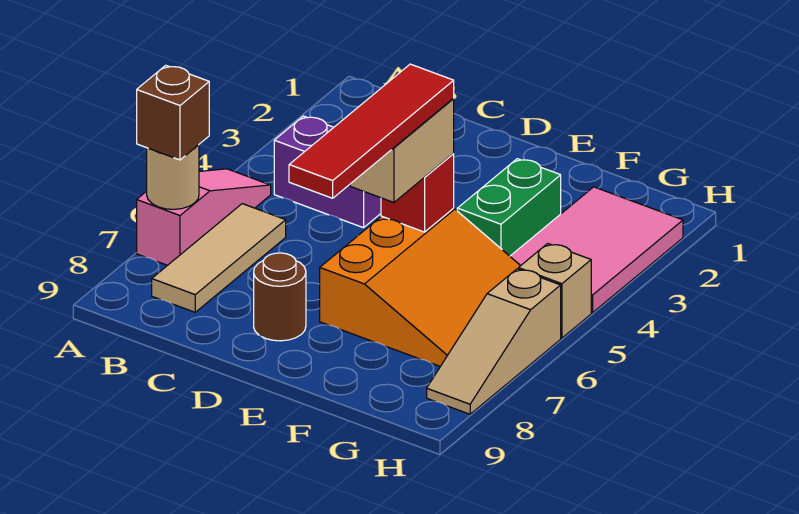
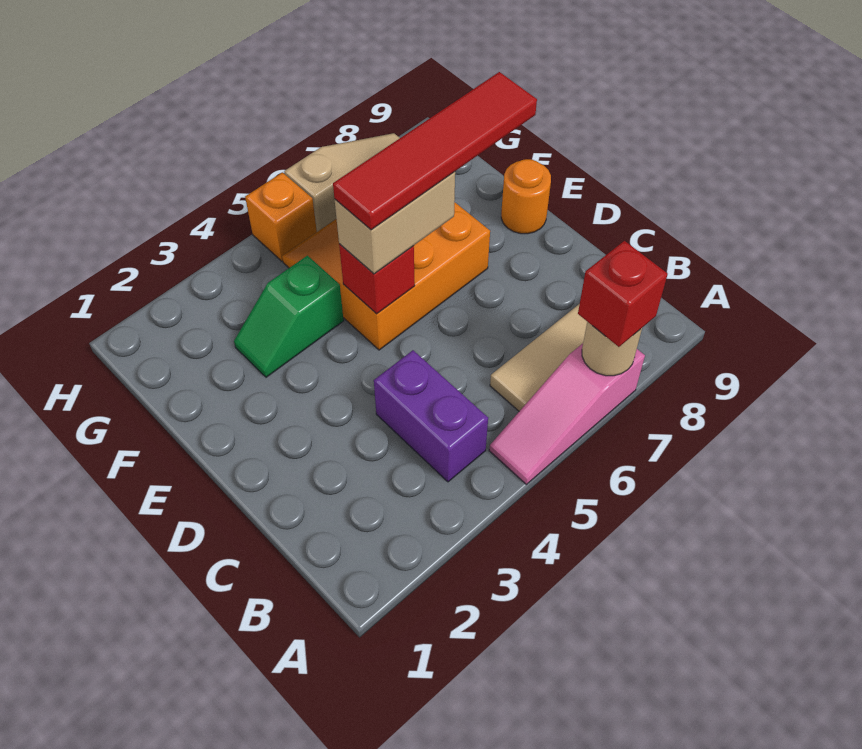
brown 1x1 brick [137,65,209,160] -> red 1x1 brick [578,241,668,347]
brown 1x1 round brick [254,253,306,341] -> none
none -> orange 1x1 round brick [501,159,551,234]
green 1x2 brick [457,159,561,256] -> green 1x2 slope [234,256,344,377]
pink 2x3 tile [510,187,683,313] -> none
tan 1x1 brick [518,243,591,338] -> orange 1x1 brick [245,172,317,261]

